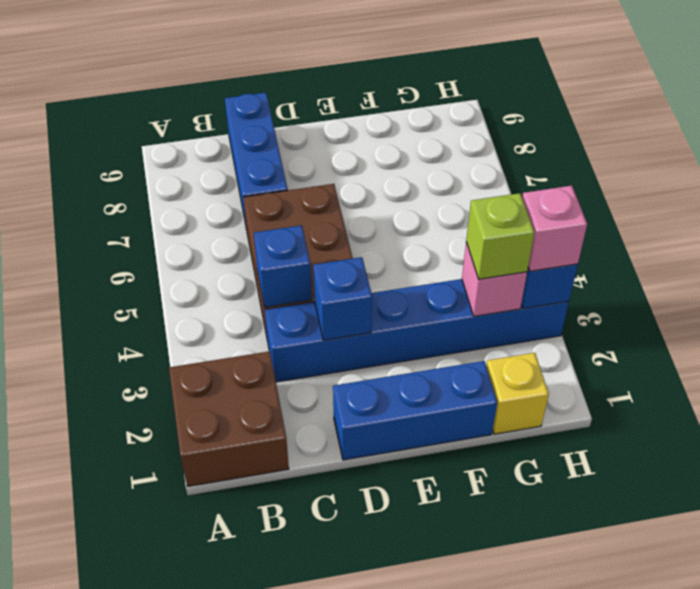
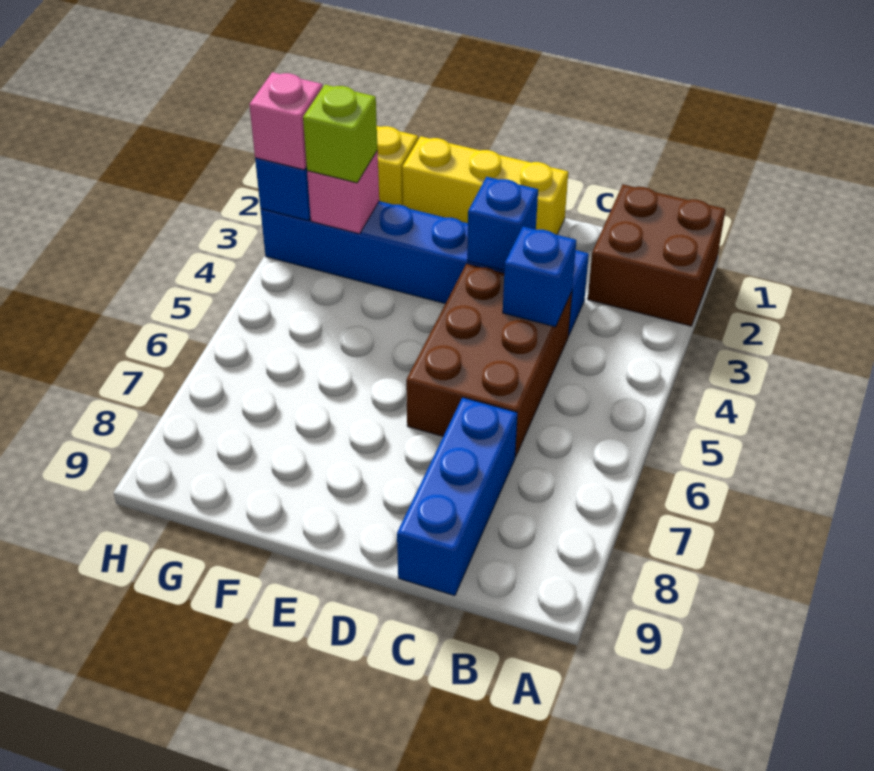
blue 1x3 brick [333,361,497,460] -> yellow 1x3 brick [402,136,568,235]

